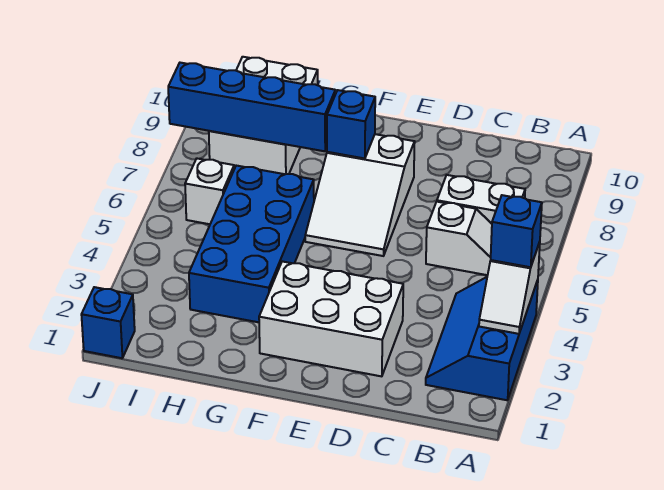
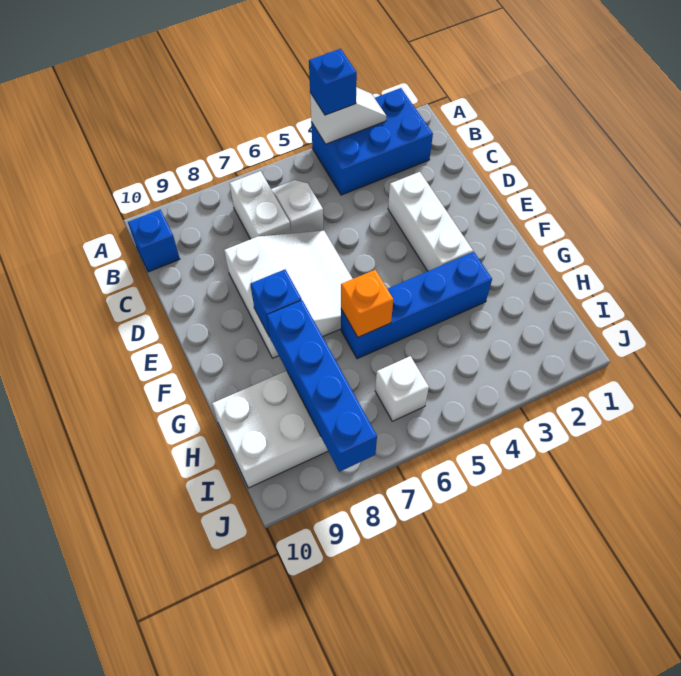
blue 2x3 slope [426,277,538,400] -> blue 2x3 brick [311,88,433,195]
white 2x3 brick [259,261,403,376] -> white 1x3 brick [388,172,473,271]
white 2x3 slope [305,134,415,256] -> white 3x3 slope [224,231,353,358]
blue 2x4 brick [189,166,314,322] -> blue 1x4 brick [341,252,492,359]
none -> orange 1x1 brick [341,270,393,337]
blue 1x1 brick [81,287,135,358] -> blue 1x1 brick moved to [128,210,180,272]

